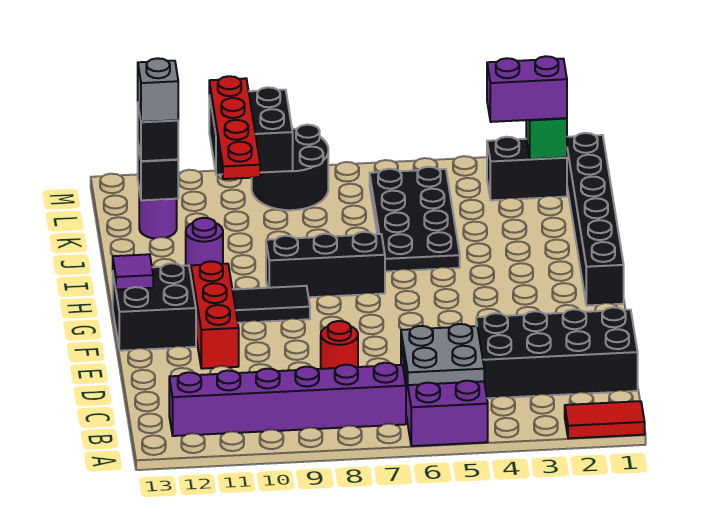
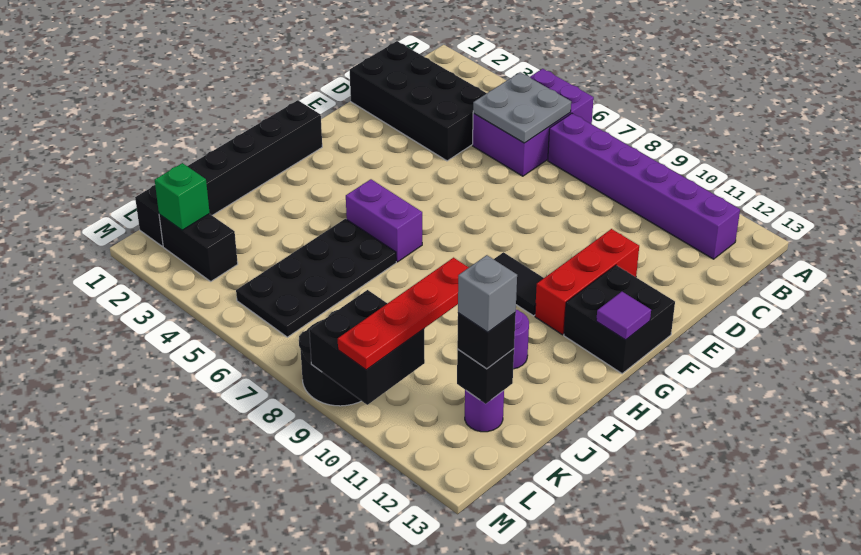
red 1x2 tile [565,401,645,438] -> none
red 1x1 round brick [321,321,358,369] -> none
black 1x3 brick [266,232,385,297] -> none
purple 1x2 brick [487,56,567,122] -> purple 1x2 brick moved to [346,179,422,262]

